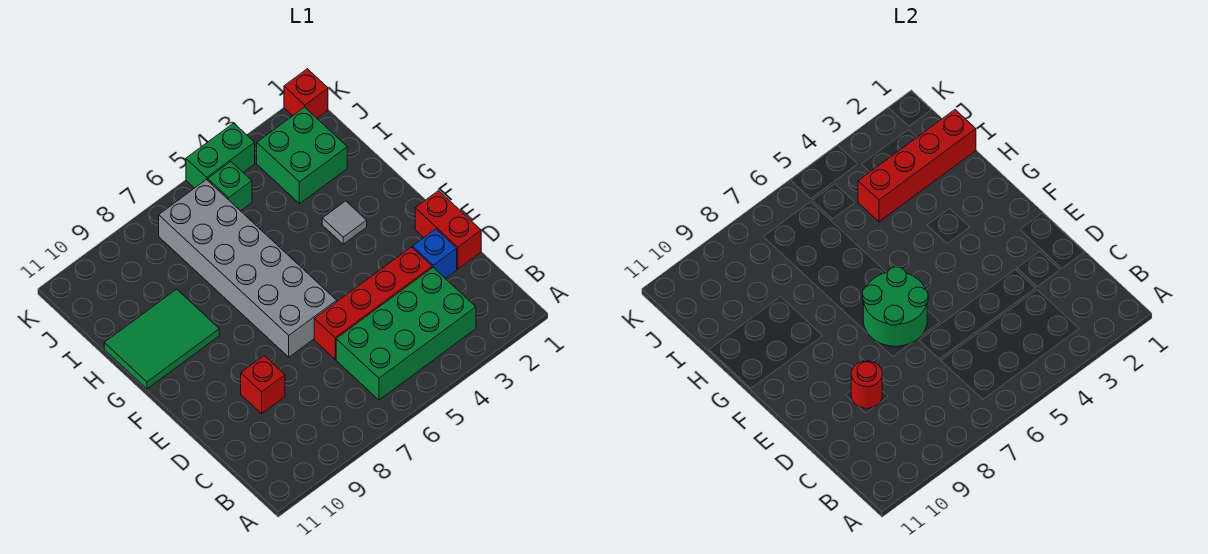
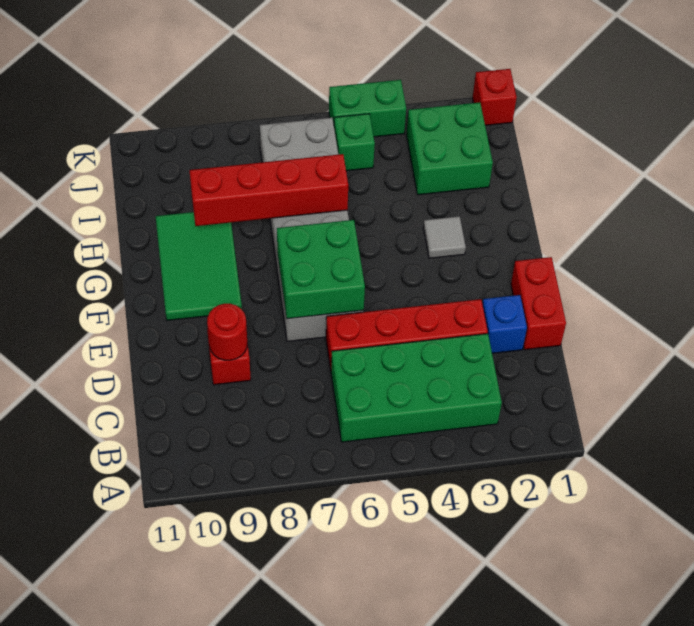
green 2x2 round brick [863,267,928,346] -> green 2x2 brick [277,220,365,319]
green 2x3 tile [104,289,219,389] -> green 2x3 tile turned to [156,212,242,320]
red 1x4 brick [858,110,976,222] -> red 1x4 brick moved to [189,154,348,226]

